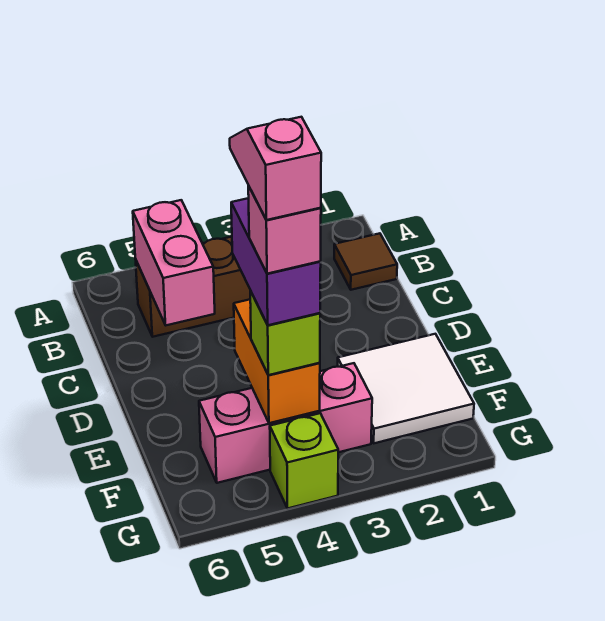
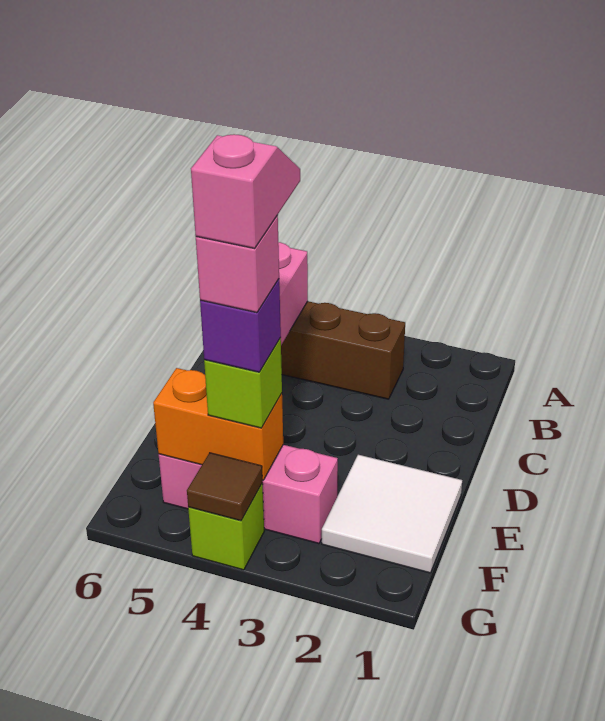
brown 1x1 tile [334,233,397,290] -> brown 1x1 tile moved to [187,453,263,521]
orange 1x2 brick [234,300,320,423] -> orange 1x2 brick turned to [153,368,283,480]
purple 1x2 brick [231,198,321,325] -> purple 1x1 brick [200,279,281,372]

